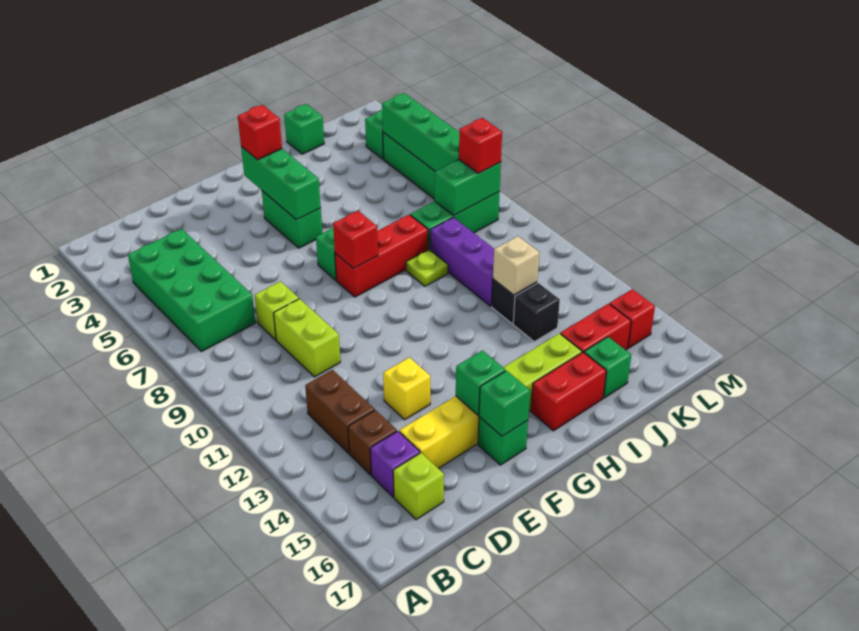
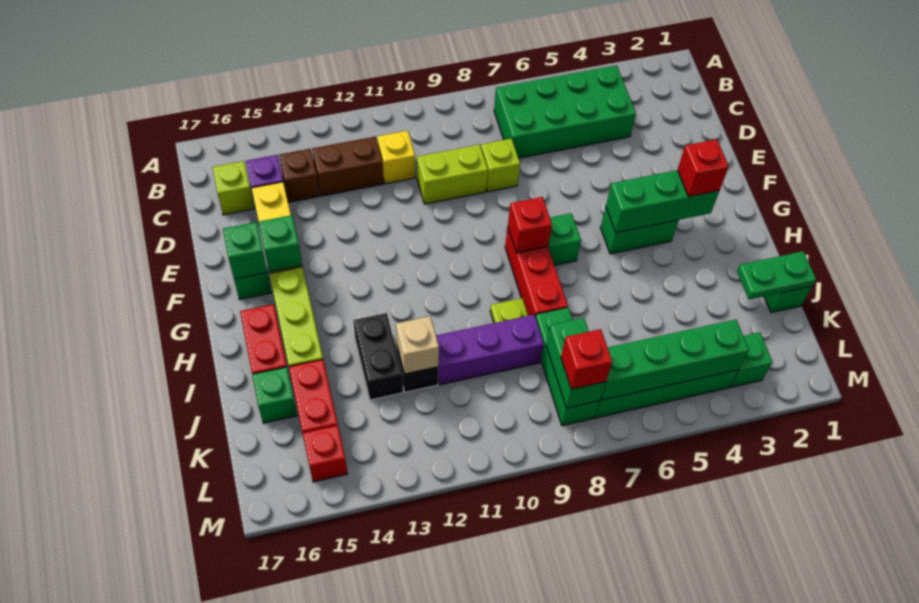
yellow 1x1 brick [383,357,430,420] -> yellow 1x1 brick moved to [377,131,415,184]
none -> green 1x2 plate [737,251,816,300]
black 1x1 brick [513,283,560,342] -> black 1x2 brick [353,313,403,400]

